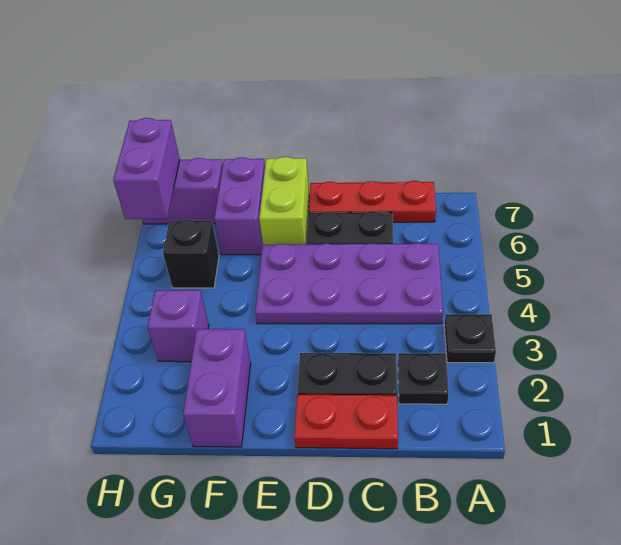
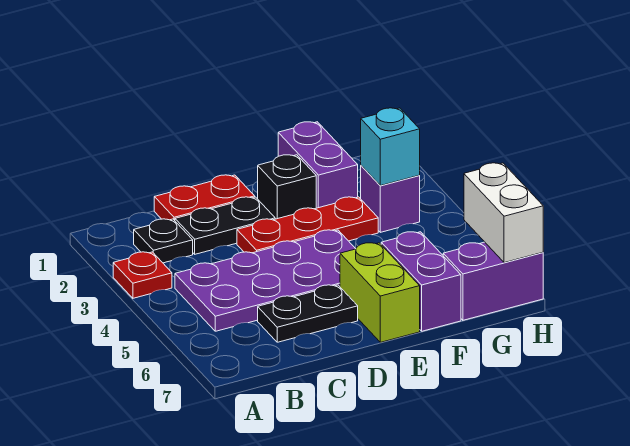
black 1x1 plate [444,314,496,363] -> red 1x1 plate [113,252,172,298]
red 1x3 plate [309,181,436,222] -> red 1x3 plate moved to [237,197,378,253]
none -> cyan 1x1 brick [361,108,420,186]
black 1x1 brick [163,220,219,288] -> black 1x1 brick moved to [258,155,316,219]
purple 1x2 brick [113,118,180,219] -> white 1x2 brick [464,163,543,263]

